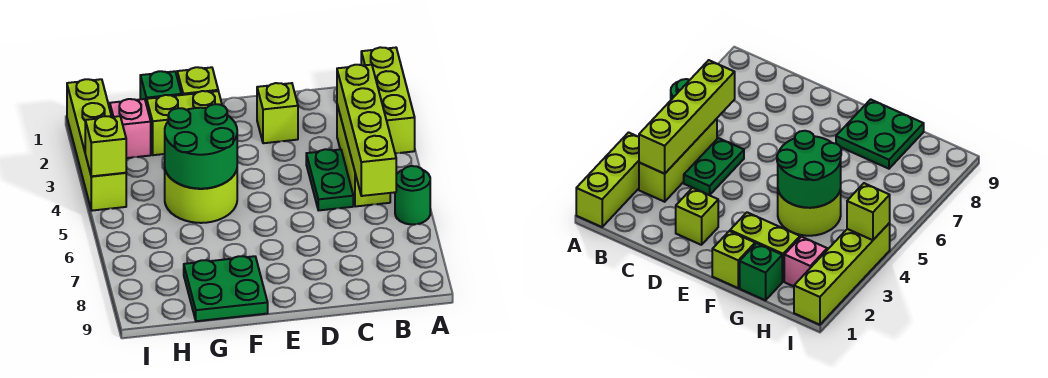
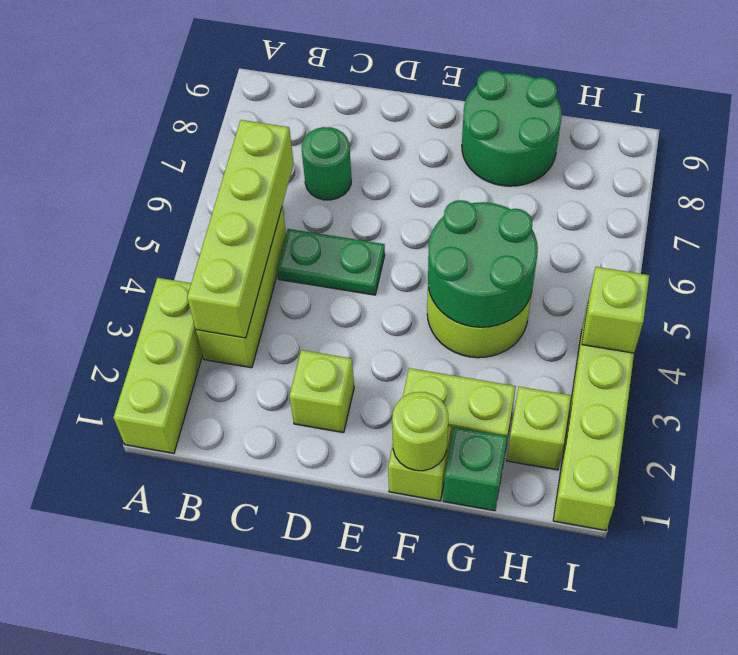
green 1x1 round brick [395,166,430,224] -> green 1x1 round brick moved to [302,127,351,200]
green 1x2 plate [306,149,353,210] -> green 1x2 plate turned to [277,229,385,295]
none -> lime 1x1 round brick [392,392,448,471]
green 2x2 plate [184,256,268,321] -> green 2x2 round brick [462,70,562,186]
pink 1x1 brick [110,99,151,158] -> lime 1x1 brick [507,387,571,470]

